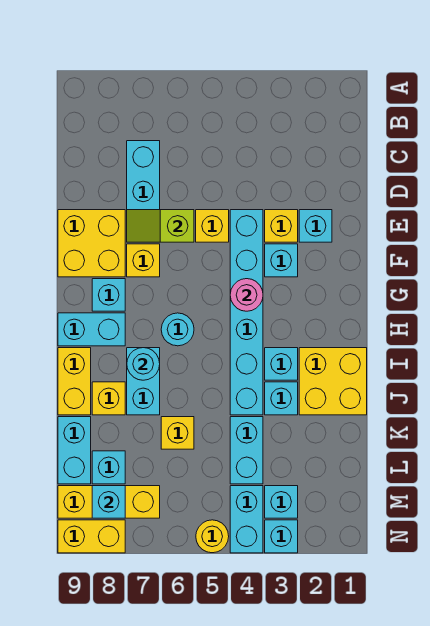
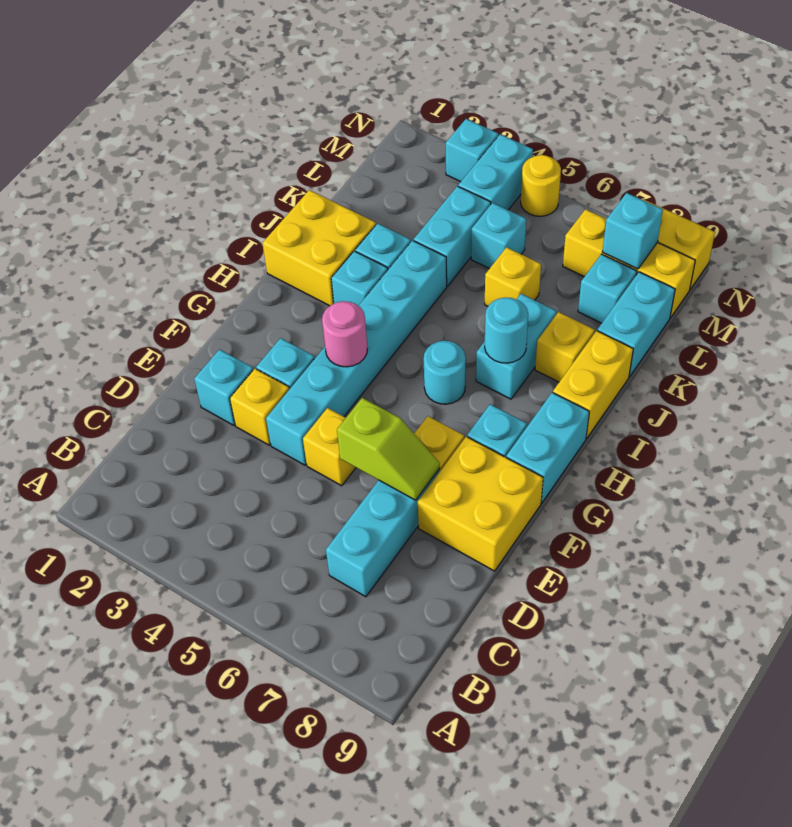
cyan 1x2 brick [58,313,125,346] -> cyan 1x2 brick turned to [506,392,589,503]
cyan 1x1 brick [265,486,298,518] -> cyan 1x1 brick moved to [471,203,526,269]

